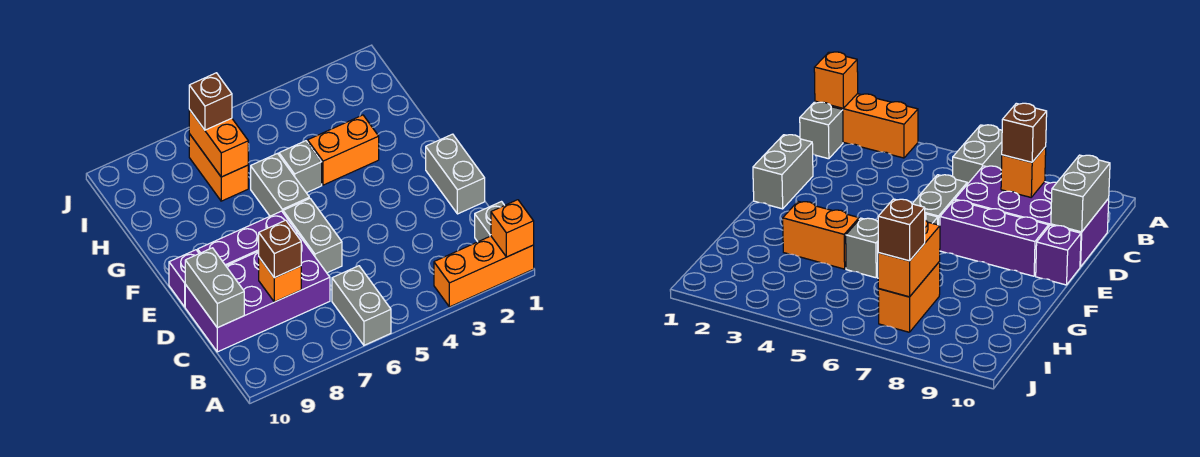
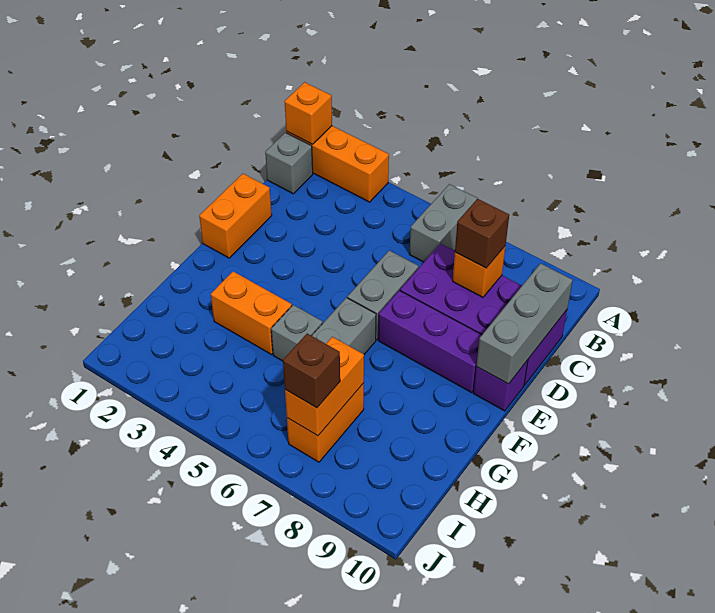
grey 1x2 brick [185,248,244,328] -> grey 1x3 brick [476,263,573,384]
grey 1x2 brick [426,134,485,214] -> orange 1x2 brick [199,174,272,258]

